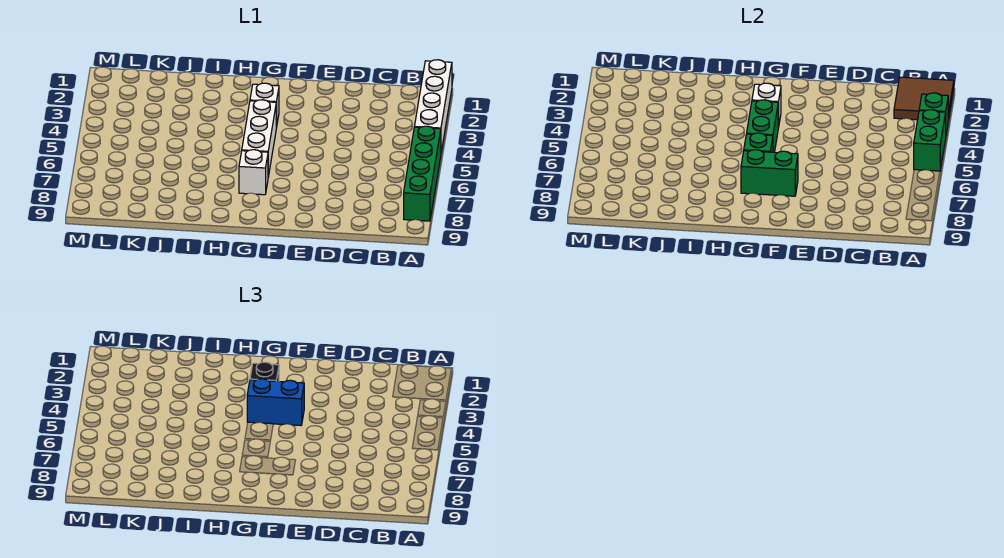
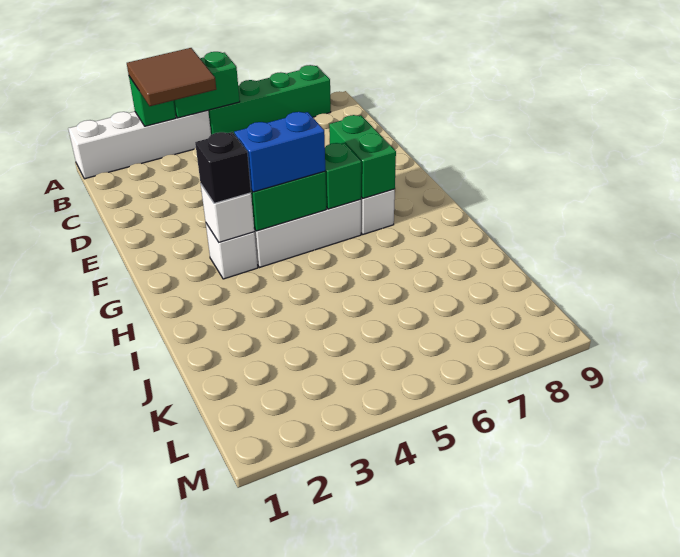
brown 2x2 tile [894,77,954,121] -> brown 2x2 tile moved to [127,48,216,106]
blue 1x2 brick [247,379,304,425] -> blue 1x2 brick turned to [234,112,325,192]

